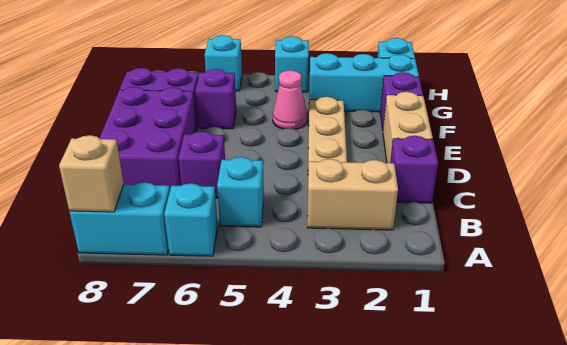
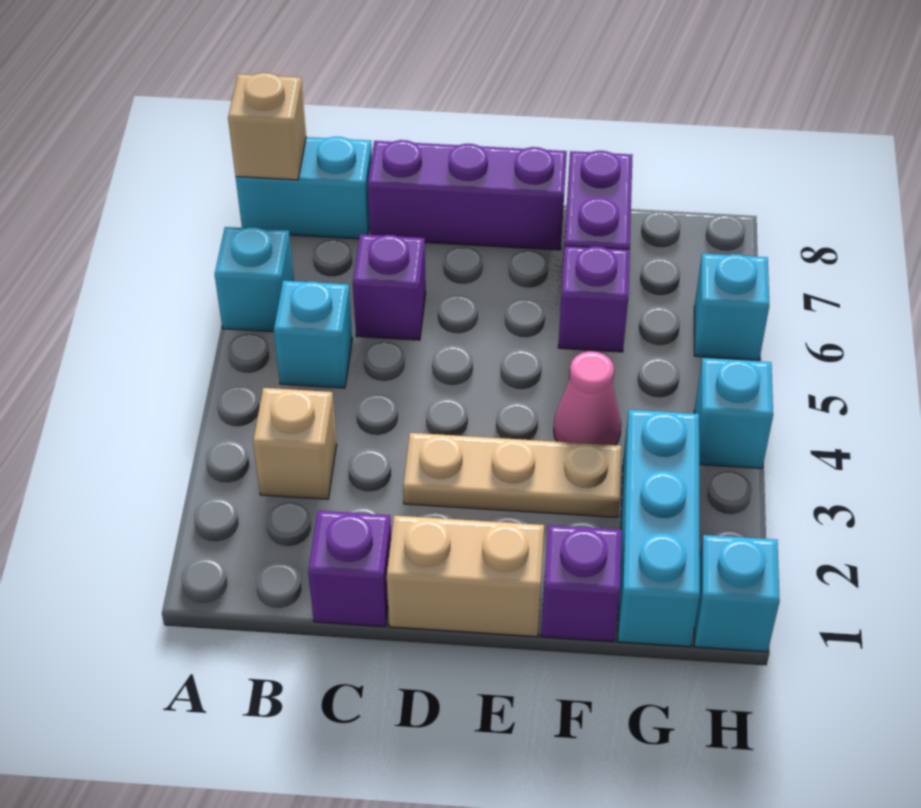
cyan 1x2 brick [69,182,170,255] -> cyan 1x2 brick turned to [236,137,372,239]
tan 1x2 brick [307,159,398,230] -> tan 1x1 brick [253,388,337,499]
purple 2x3 brick [100,87,196,189] -> purple 1x3 brick [368,140,567,250]

